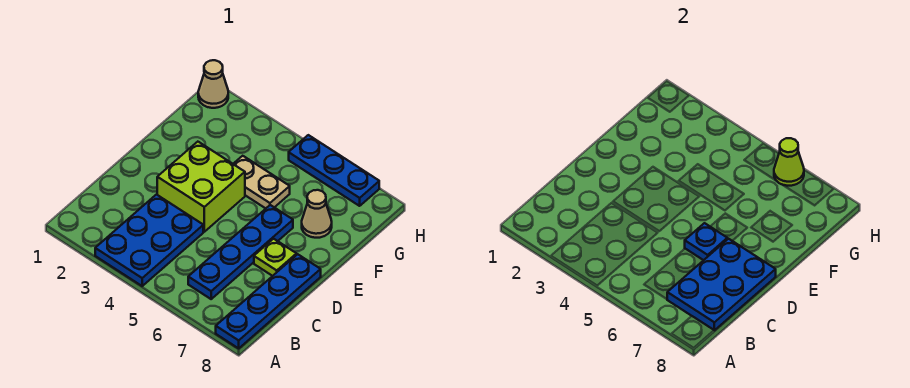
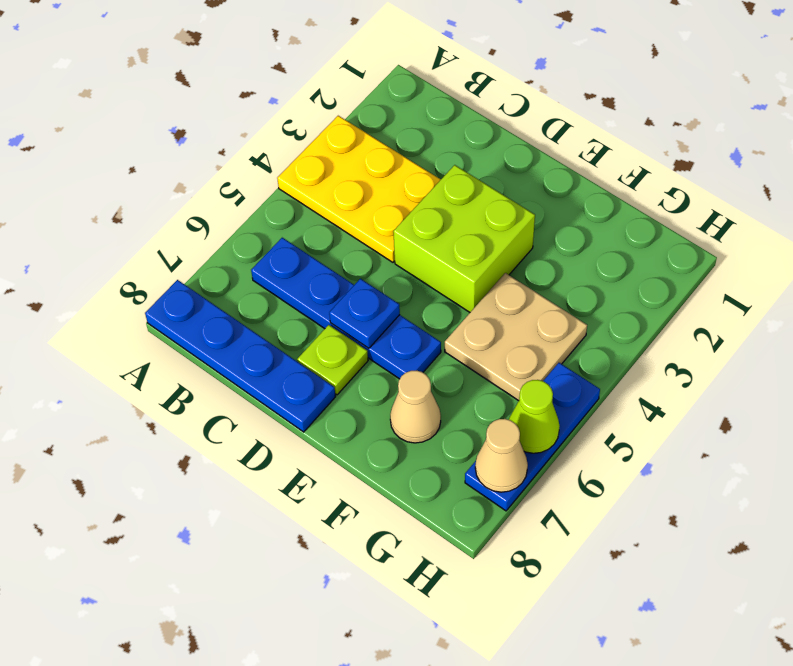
blue 2x3 plate [95,195,203,286] -> yellow 2x3 plate [277,116,441,262]
blue 2x3 plate [667,239,776,330] -> none
tan 1x2 plate [234,156,290,208] -> tan 2x2 plate [445,273,587,401]
tan 1x1 cone [198,60,228,108] -> tan 1x1 cone moved to [475,419,528,492]

